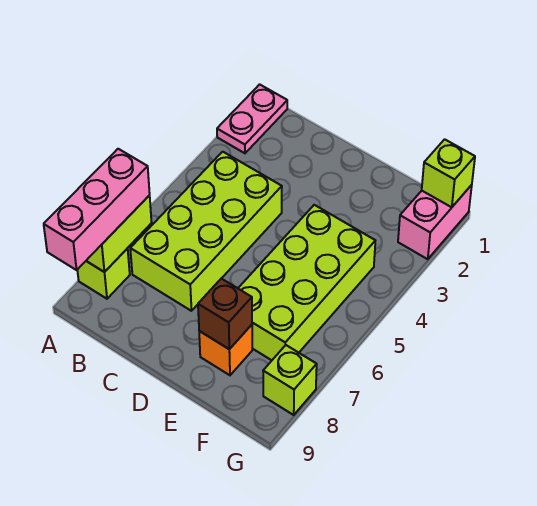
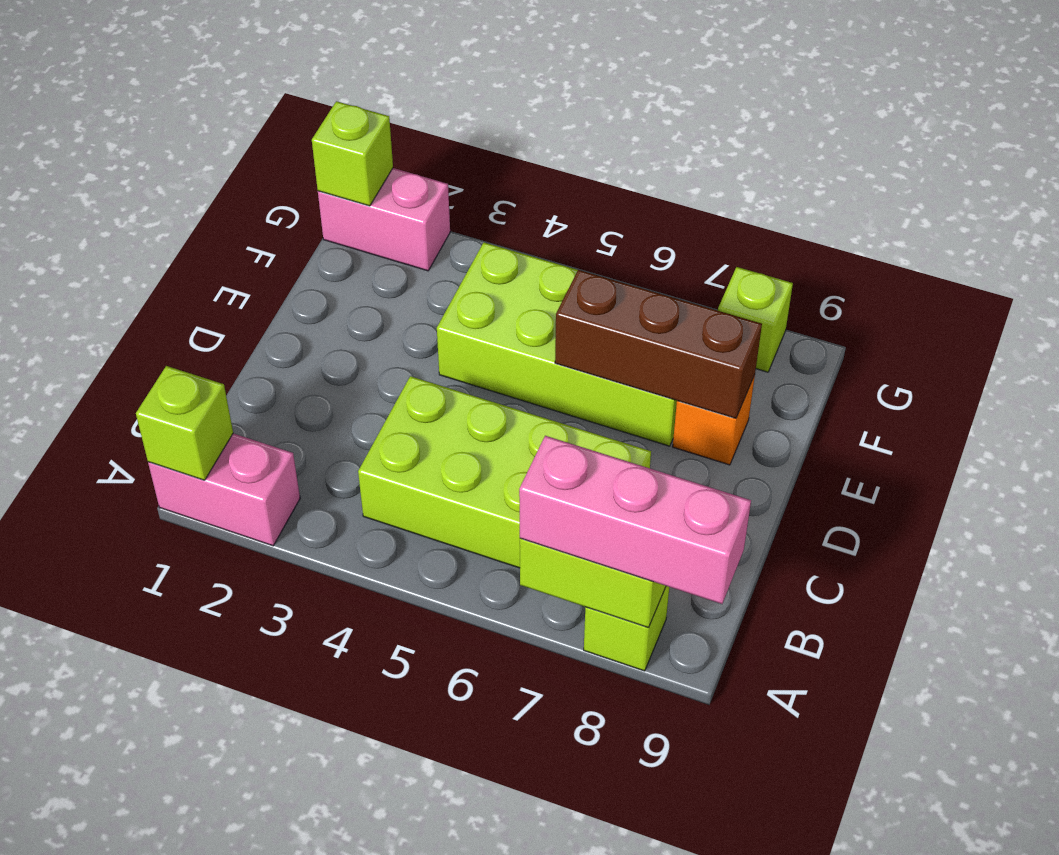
pink 1x2 plate [217,84,287,153] -> pink 1x2 brick [148,433,300,546]
none -> lime 1x1 brick [136,366,233,480]
brown 1x1 brick [198,279,252,349] -> brown 1x3 brick [555,270,762,418]

